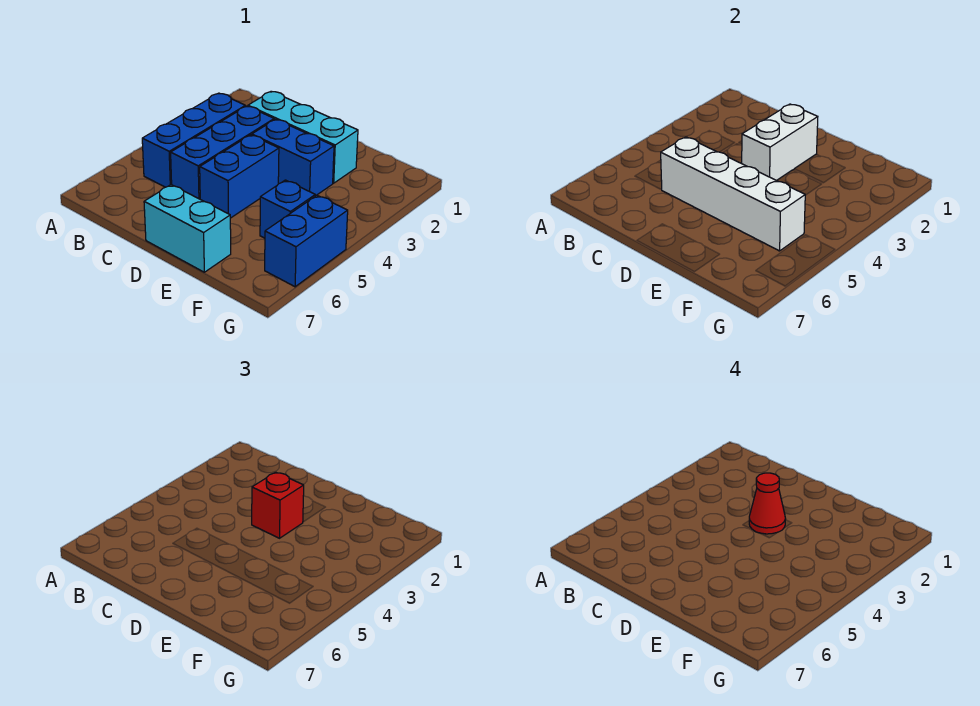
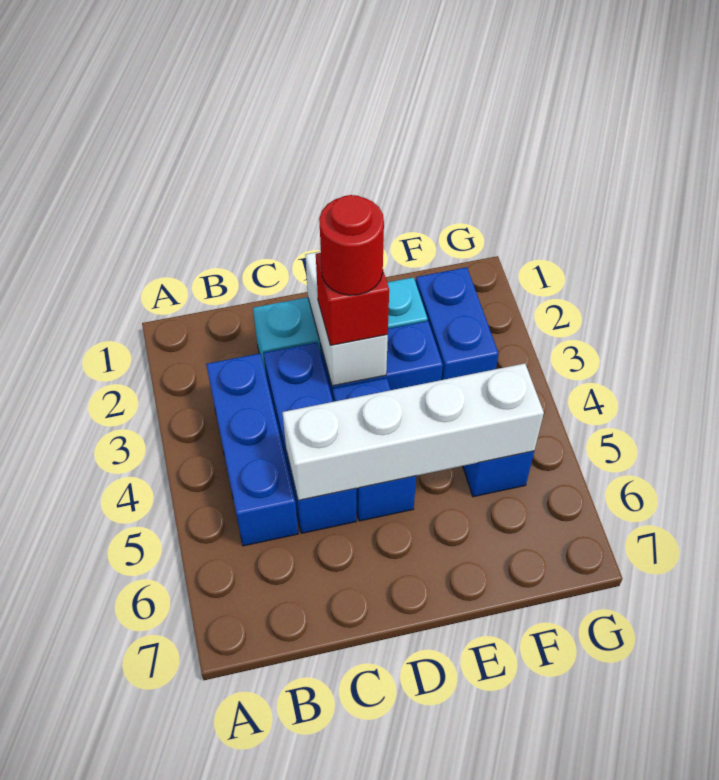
red 1x1 cone [749,473,786,534] -> red 1x1 round brick [319,195,384,295]
cyan 1x2 brick [144,185,231,272] -> none
blue 1x2 brick [265,195,348,287] -> blue 1x2 brick moved to [416,267,498,380]

